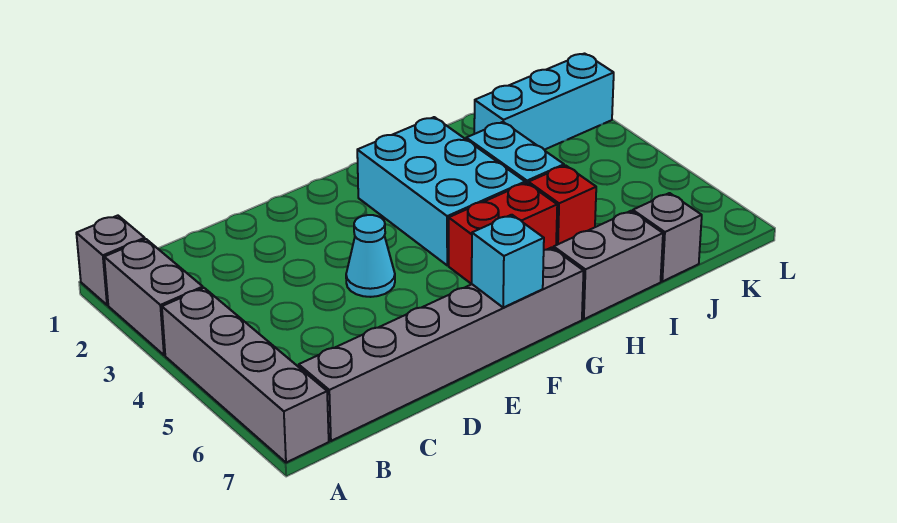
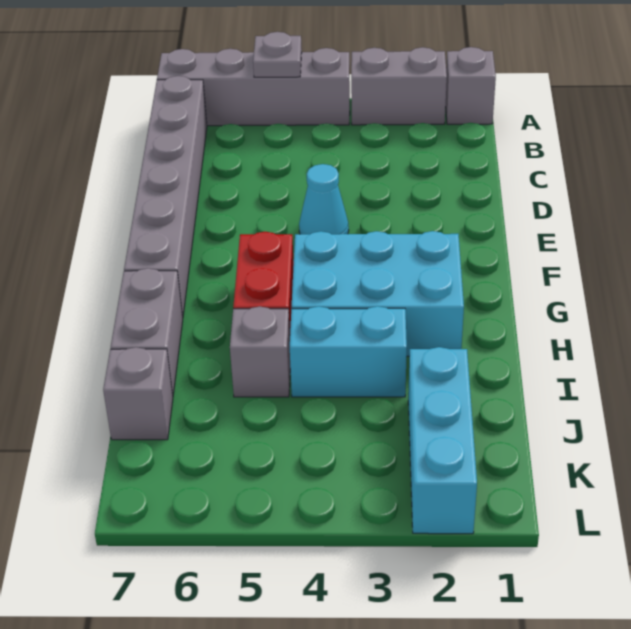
none -> grey 1x1 plate [253,32,302,77]
cyan 1x1 brick [472,215,544,307] -> none
red 1x1 brick [529,165,596,245] -> grey 1x1 brick [230,306,290,397]

